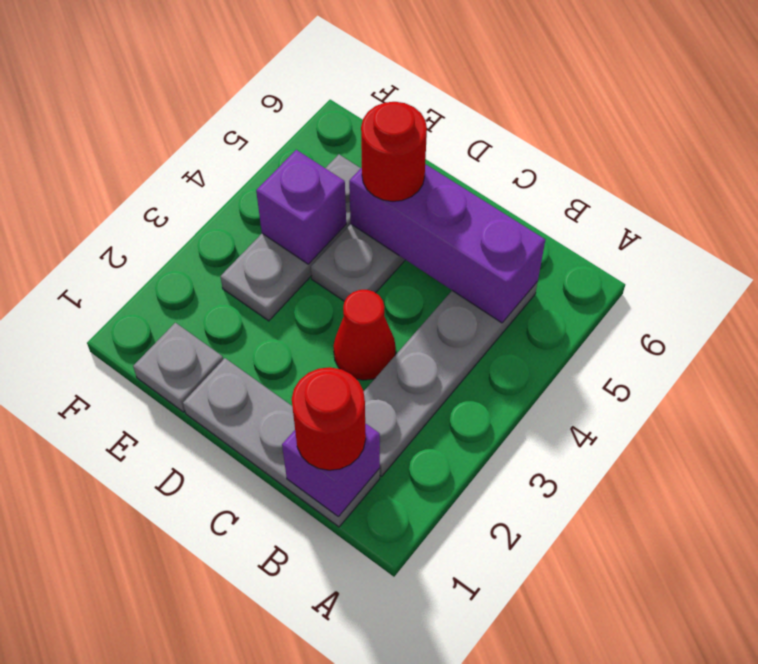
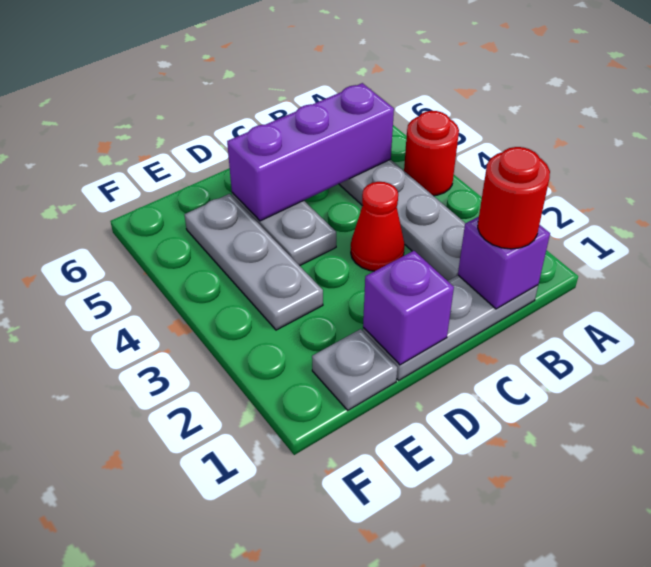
red 1x1 round brick [361,102,427,201] -> red 1x1 round brick moved to [404,111,459,196]
purple 1x1 brick [256,150,346,264] -> purple 1x1 brick moved to [363,251,454,365]

